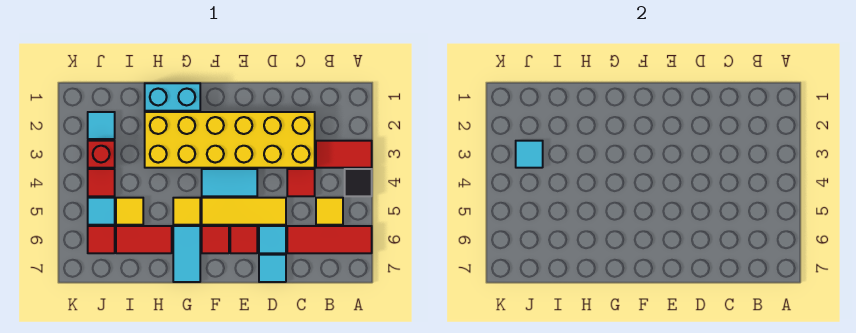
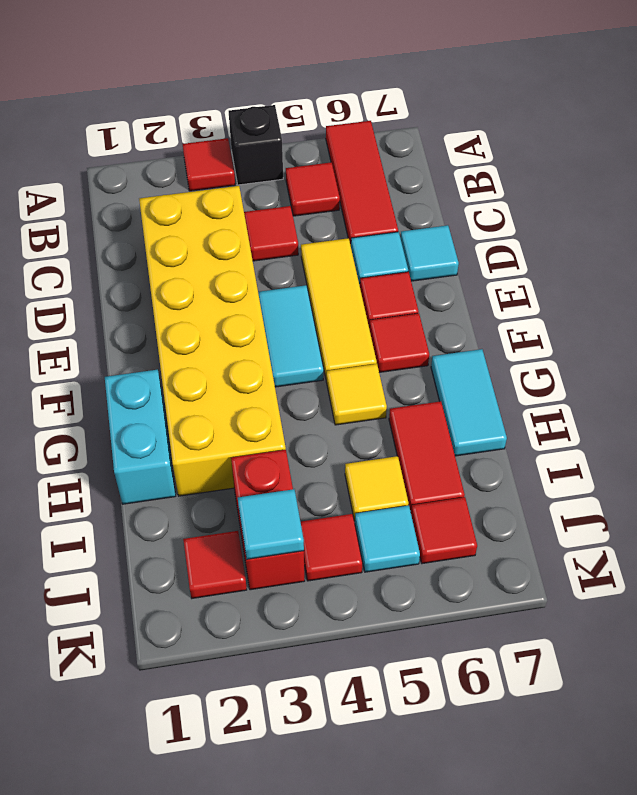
red 1x2 tile [316,141,372,168] -> red 1x1 tile [183,138,235,191]
black 1x1 tile [345,169,372,196] -> black 1x1 brick [229,105,283,185]
yellow 1x1 tile [316,198,343,225] -> red 1x1 tile [286,162,340,216]
cyan 1x2 tile [173,226,200,282] -> cyan 1x2 tile turned to [431,349,507,456]
cyan 1x1 tile [88,112,115,139] -> red 1x1 tile [183,531,247,598]
red 1x1 brick [88,141,115,168] -> red 1x2 brick [231,450,305,590]

